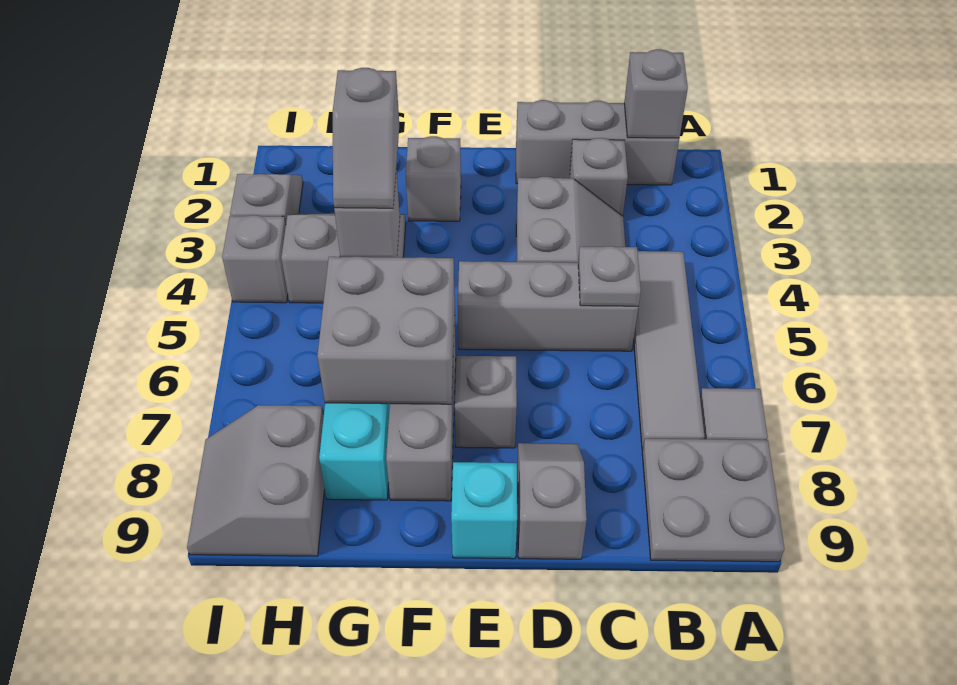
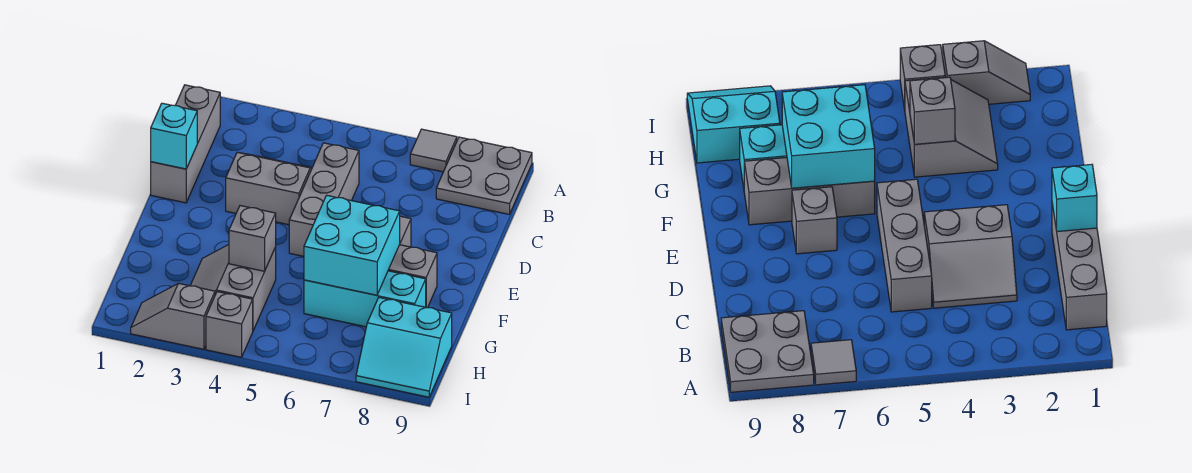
grey 1x1 brick [624,49,688,138] -> none
grey 1x4 tile [634,251,705,450] -> none
grey 1x1 brick [570,138,628,216] -> none
grey 1x1 plate [578,246,641,306] -> none
grey 1x2 slope [518,443,587,559] -> none
cyan 1x1 brick [451,462,517,559] -> cyan 1x1 brick moved to [151,103,197,169]
grey 1x1 brick [406,136,461,221] -> none
grey 2x2 brick [317,257,455,404] -> cyan 2x2 brick [304,195,400,295]
grey 1x2 slope [333,68,399,208] -> none
grey 2x2 slope [187,405,325,556] -> cyan 2x2 slope [356,298,452,397]

